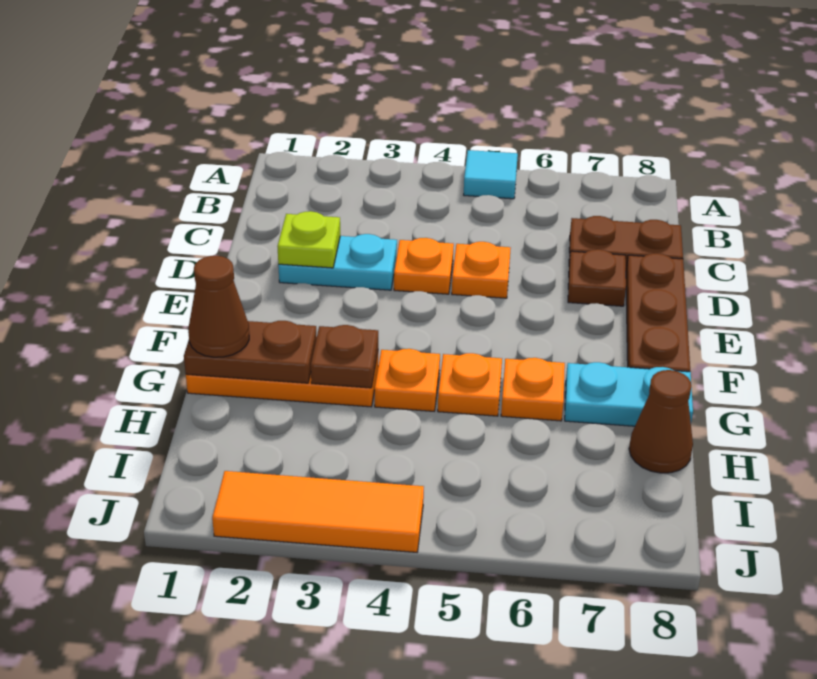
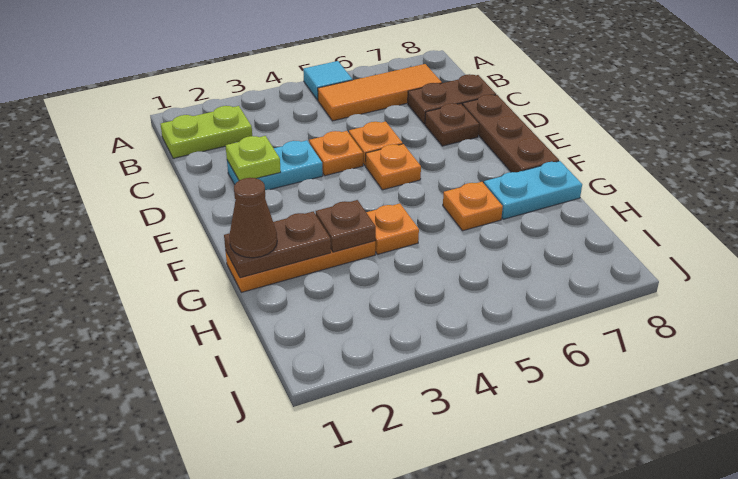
none -> lime 1x2 plate [160,106,252,158]
orange 1x1 plate [438,353,502,416] -> orange 1x1 plate moved to [366,144,421,190]
brown 1x1 cone [629,370,693,473] -> none
orange 1x3 tile [212,471,424,552] -> orange 1x3 tile moved to [318,64,442,121]

